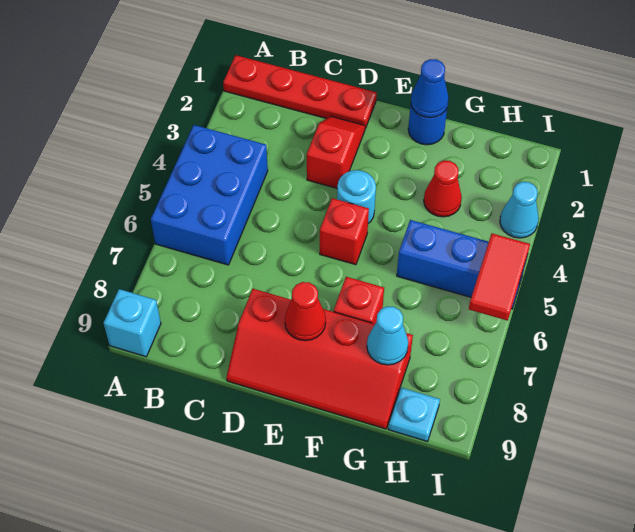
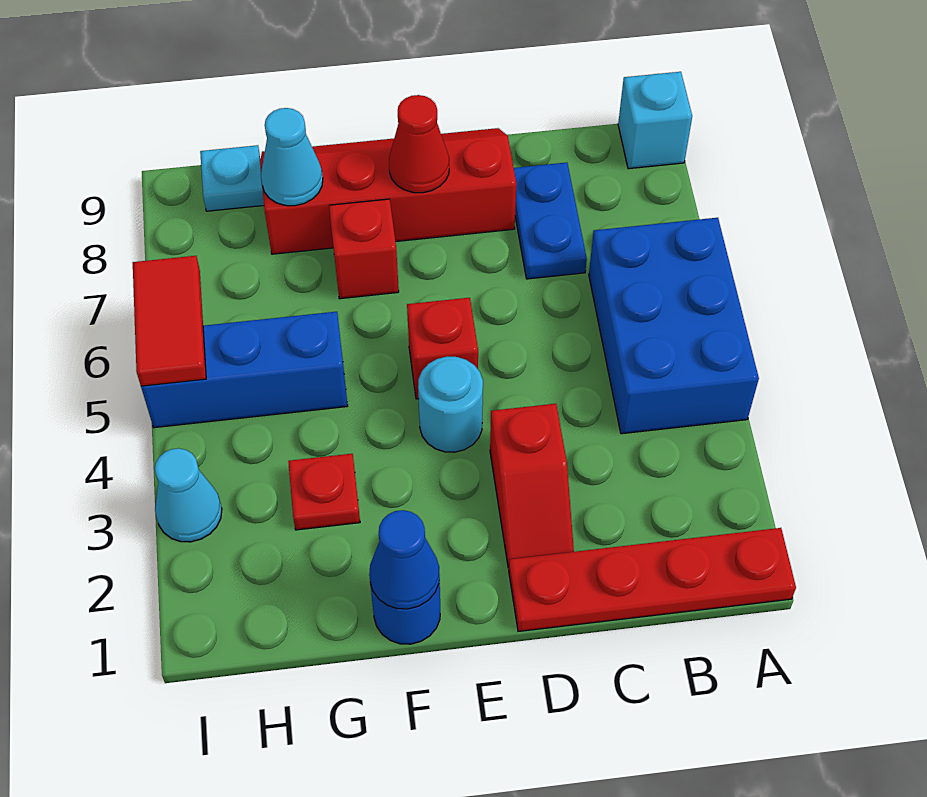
none -> blue 1x2 plate [514,163,587,279]
red 1x1 cone [424,161,462,217] -> red 1x1 plate [288,454,360,530]

